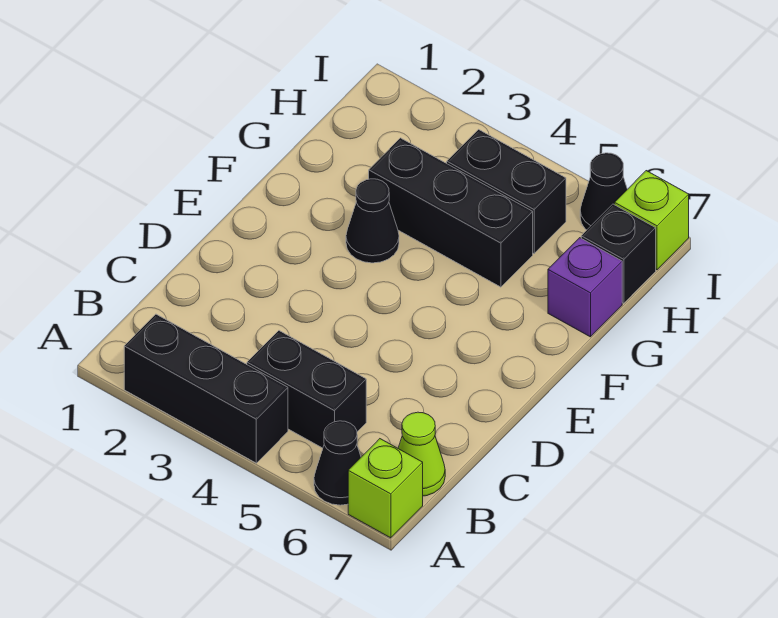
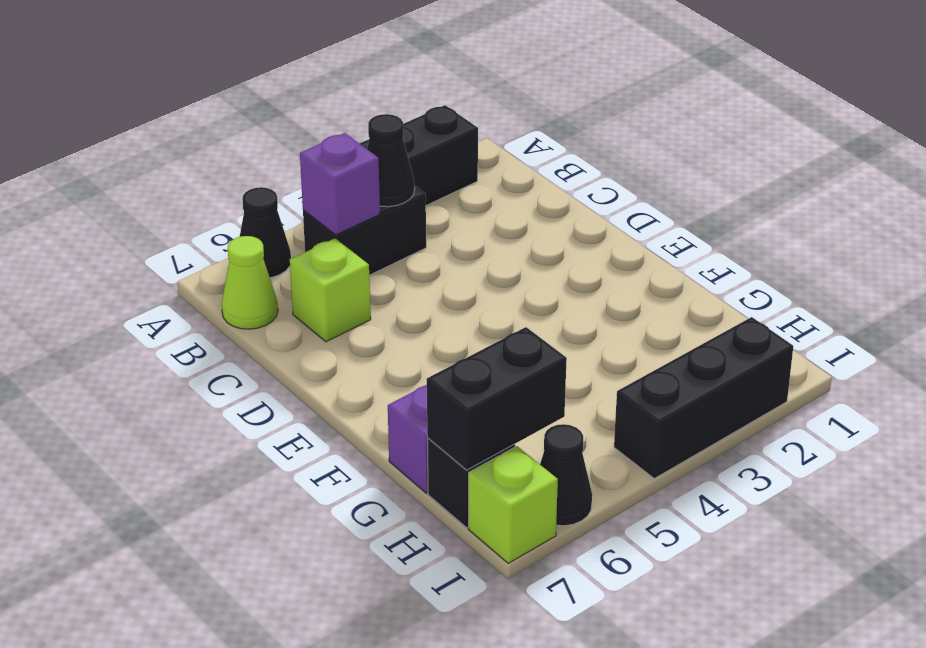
lime 1x1 brick [348,439,423,538] -> lime 1x1 brick moved to [290,238,371,342]
none -> purple 1x1 brick [300,133,380,235]
black 1x1 cone [346,179,399,263] -> black 1x1 cone moved to [367,114,415,207]
black 1x3 brick [369,138,533,287] -> black 1x3 brick moved to [614,317,793,479]
black 1x2 brick [447,129,566,253] -> black 1x2 brick moved to [427,327,567,470]

